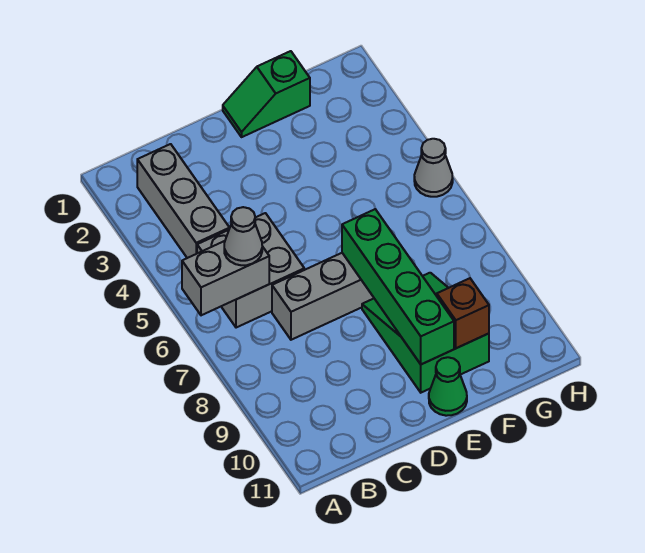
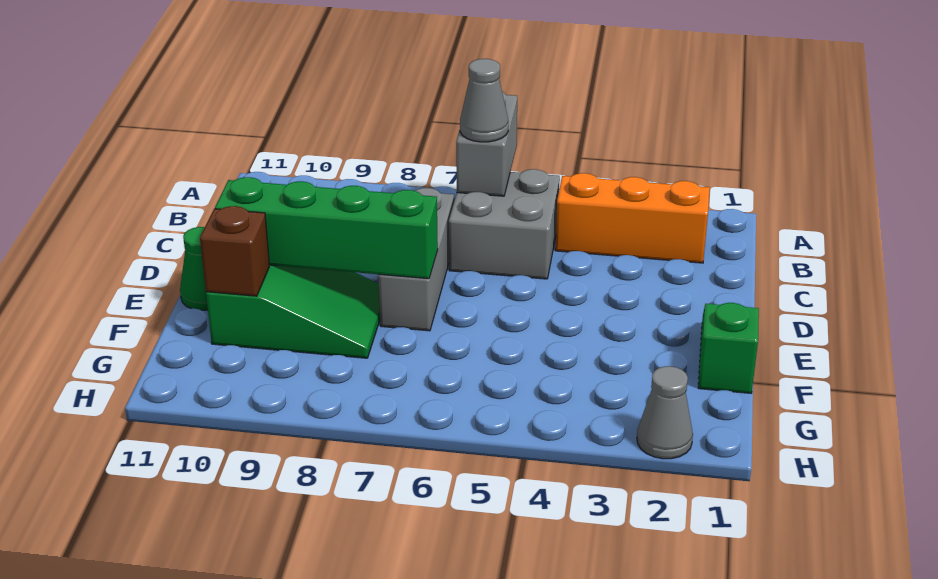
grey 1x3 brick [137,144,230,258] -> orange 1x3 brick [555,173,710,263]
grey 1x1 cone [414,139,453,197] -> grey 1x1 cone moved to [637,366,693,459]

